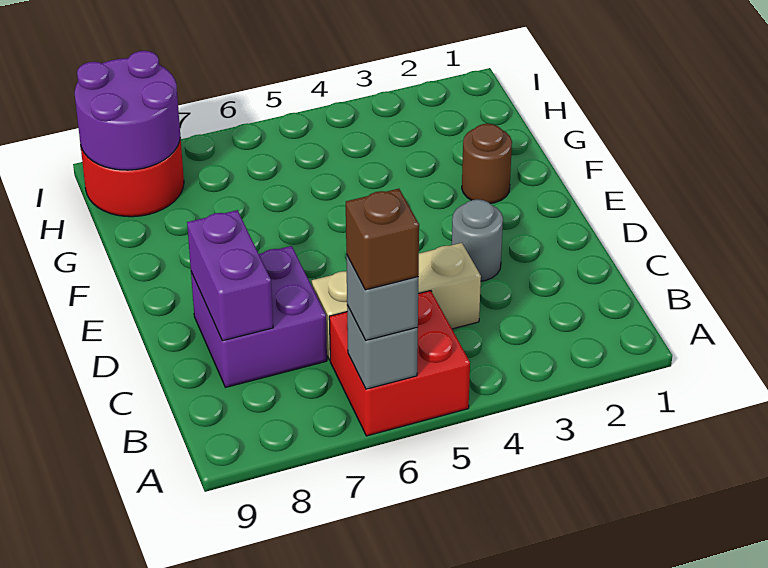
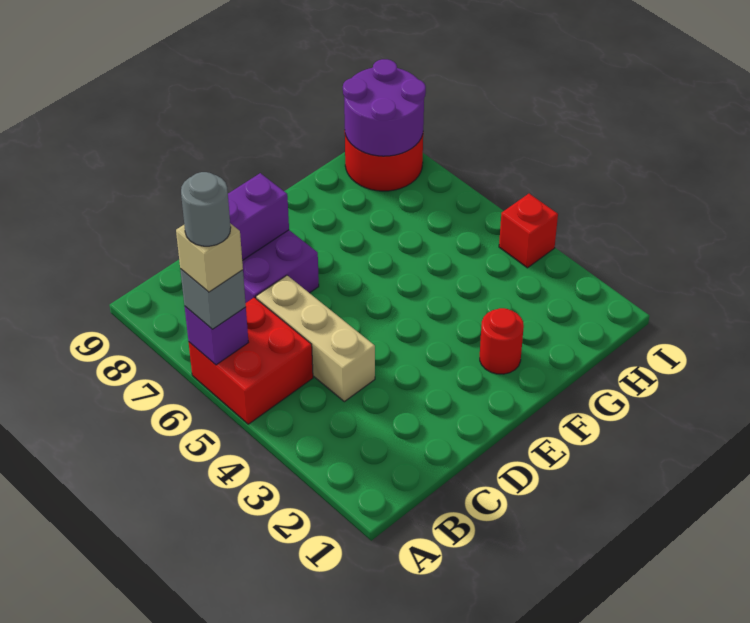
grey 1x1 brick [347,305,418,389] -> purple 1x1 brick [185,307,249,365]
brown 1x1 brick [346,189,419,290] -> tan 1x1 brick [176,223,243,292]
grey 1x1 round brick [452,199,503,281] -> grey 1x1 round brick moved to [181,172,231,246]
brown 1x1 round brick [462,124,512,203] -> red 1x1 round brick [480,308,524,374]
none -> red 1x1 brick [499,194,558,268]

